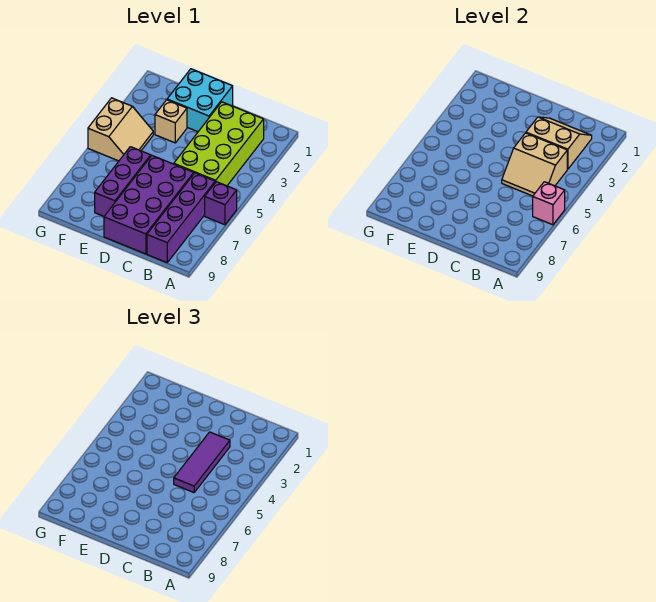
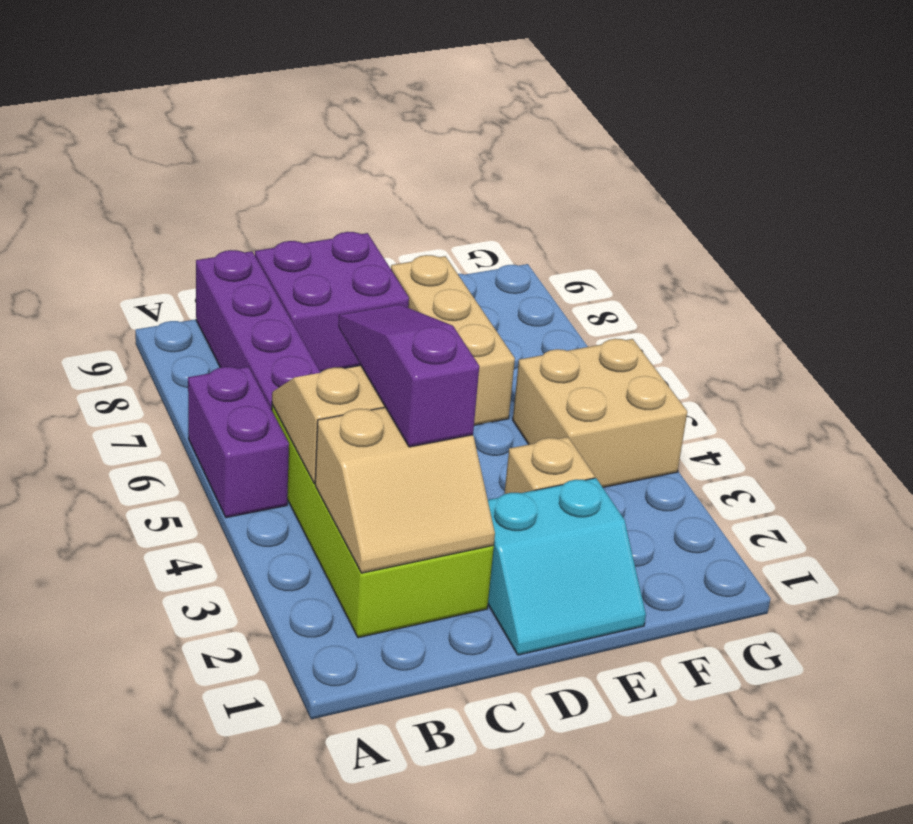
purple 1x1 brick [205,182,237,225] -> purple 1x2 brick [188,367,289,518]
pink 1x1 brick [533,182,565,225] -> none
purple 1x3 tile [174,432,230,493] -> purple 1x3 slope [338,305,479,447]
purple 2x4 brick [104,156,194,254] -> purple 2x2 brick [255,232,409,372]
cyan 2x2 brick [167,69,233,132] -> cyan 2x2 slope [488,478,646,655]
purple 1x3 brick [95,147,151,216] -> tan 1x3 brick [391,255,515,425]
tan 2x2 slope [88,98,153,161] -> tan 2x2 brick [513,339,687,487]

